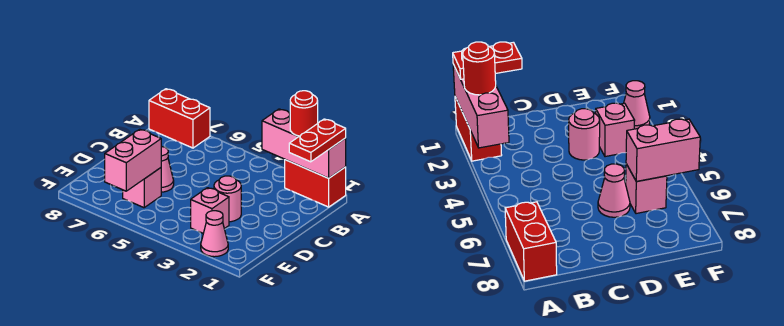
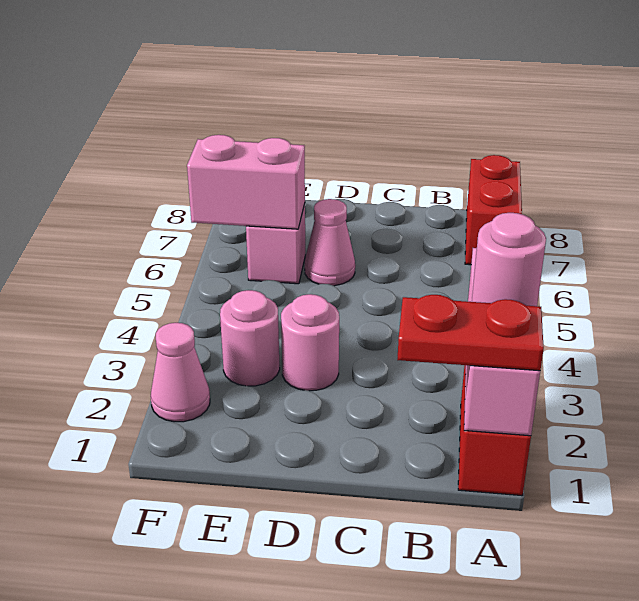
red 1x1 round brick [290,91,318,136] -> pink 1x1 round brick [472,213,546,306]
pink 1x1 brick [191,188,229,233] -> pink 1x1 round brick [220,290,280,386]

